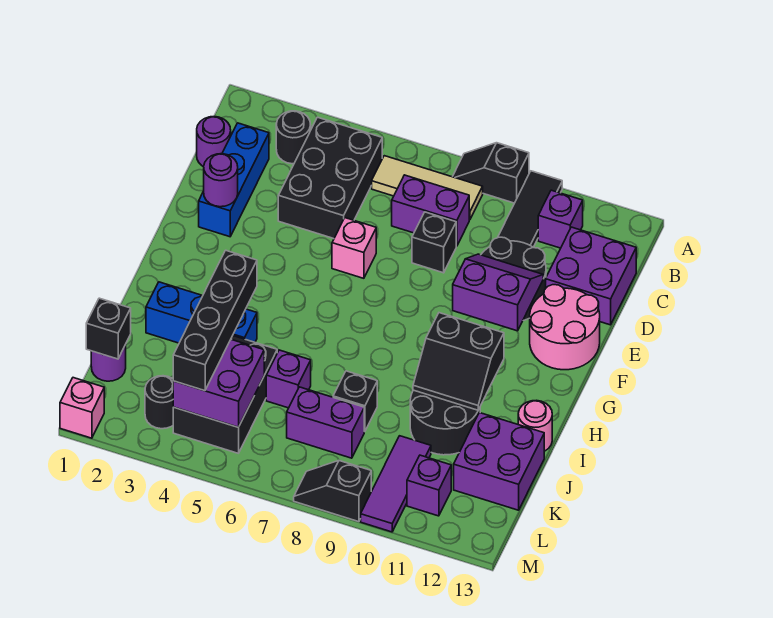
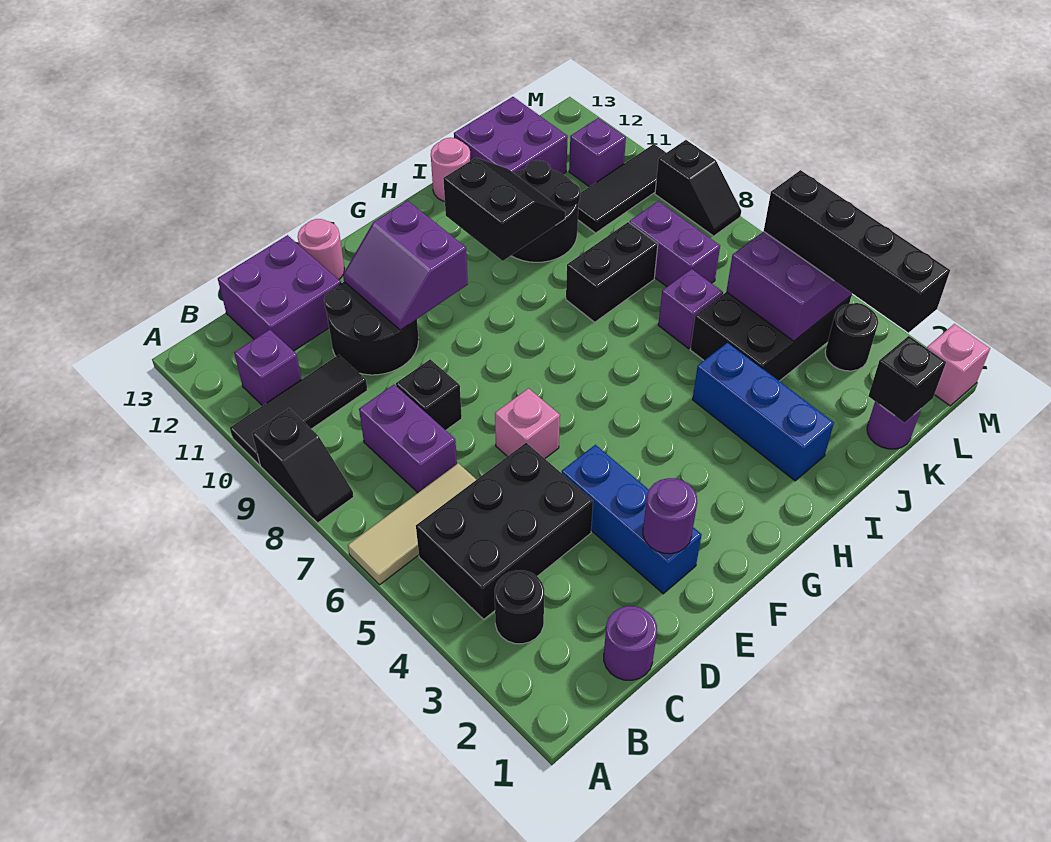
tan 1x3 tile [372,156,483,220] -> tan 1x3 tile turned to [348,463,476,585]
blue 1x3 brick [199,123,269,237] -> blue 1x3 brick turned to [562,445,702,594]
pink 2x2 round brick [530,285,600,370] -> pink 1x1 round brick [298,219,345,279]
black 1x4 brick [173,250,257,391] -> black 1x4 brick turned to [764,170,950,333]
black 1x1 brick [333,371,377,432] -> black 1x2 brick [566,222,658,322]
purple 1x3 tile [361,436,431,532] -> black 1x3 tile [578,144,666,233]

